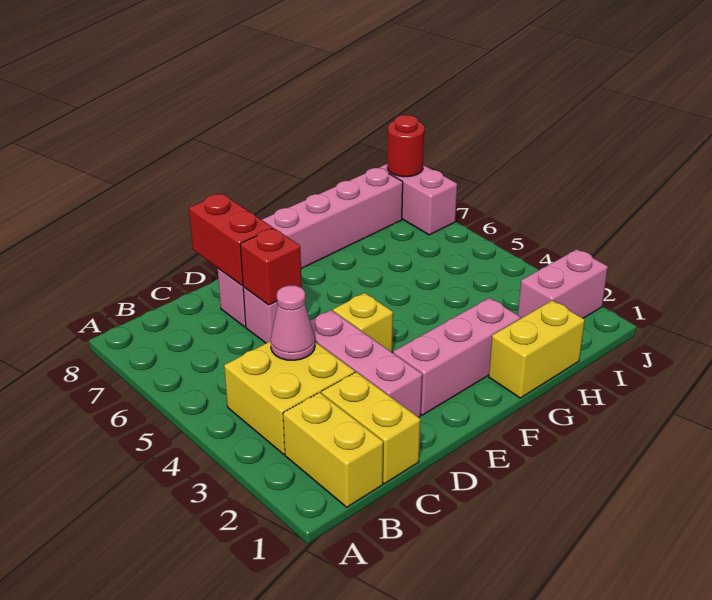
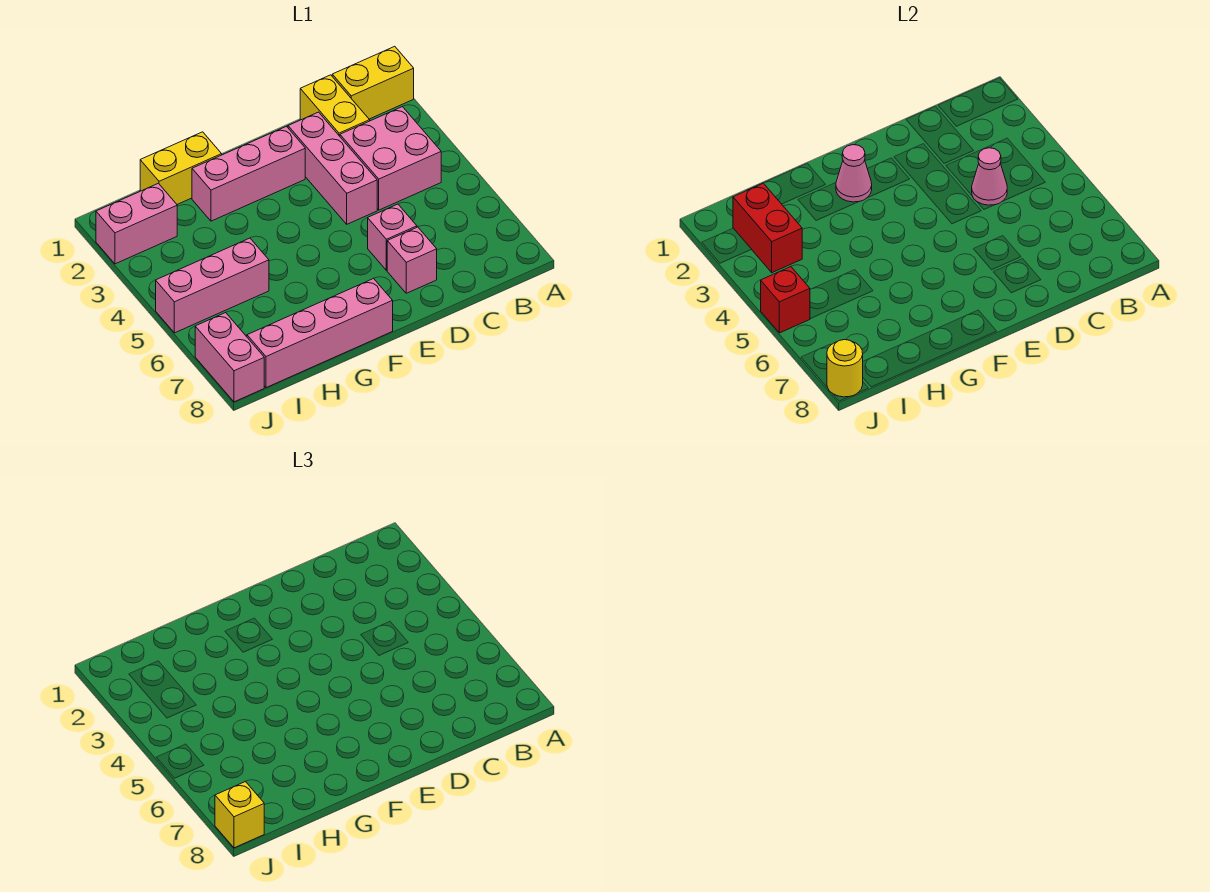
yellow 1x2 brick [283,392,383,507] -> yellow 1x2 brick turned to [332,46,414,119]
yellow 2x2 brick [224,342,355,454] -> pink 2x2 brick [340,107,441,210]
red 1x1 brick [240,228,302,305] -> red 1x1 brick moved to [761,267,810,333]
red 1x2 brick [189,194,273,286] -> red 1x2 brick moved to [733,183,802,273]
yellow 1x1 brick [333,293,393,352] -> yellow 1x1 brick moved to [215,781,264,848]
none -> pink 1x1 cone [836,145,872,202]
none -> pink 1x3 brick [156,238,269,333]
red 1x1 round brick [387,115,424,177] -> yellow 1x1 round brick [827,340,863,397]

